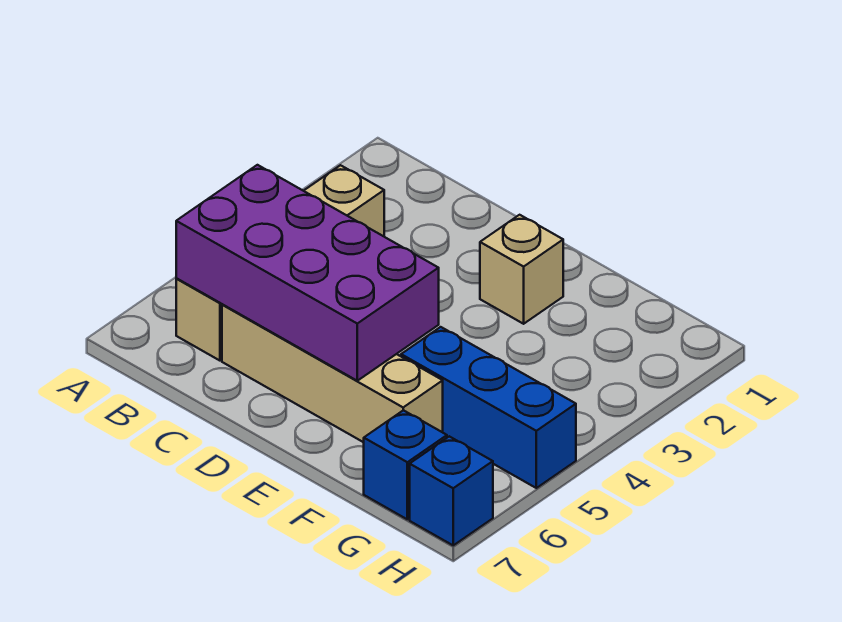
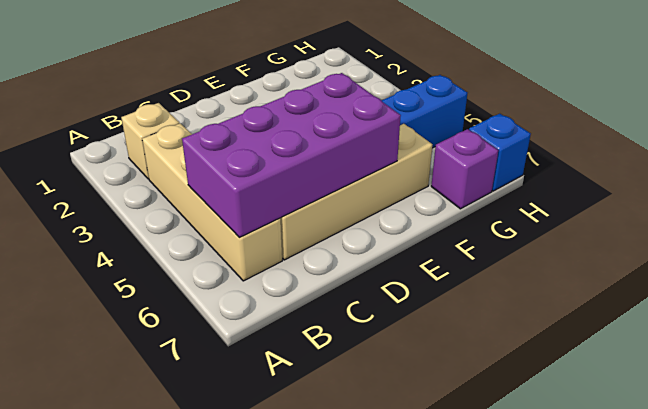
tan 1x1 brick [480,215,563,324] -> tan 1x1 brick moved to [121,103,179,179]
blue 1x1 brick [364,410,447,519] -> purple 1x1 brick [431,129,498,209]

